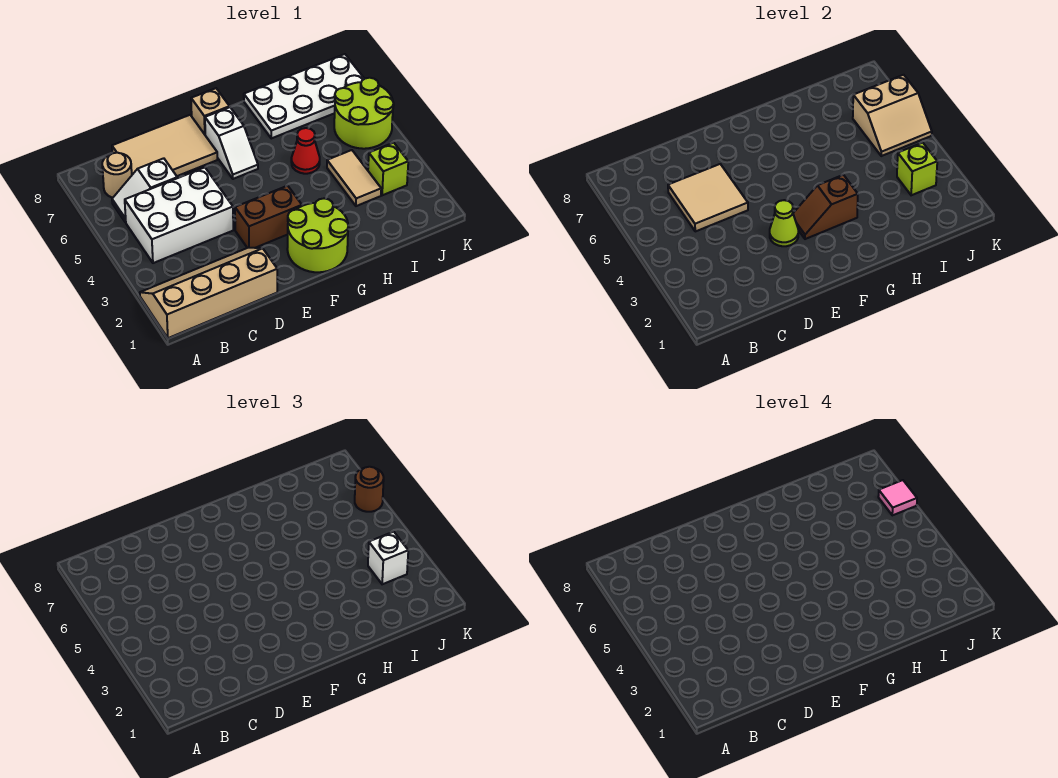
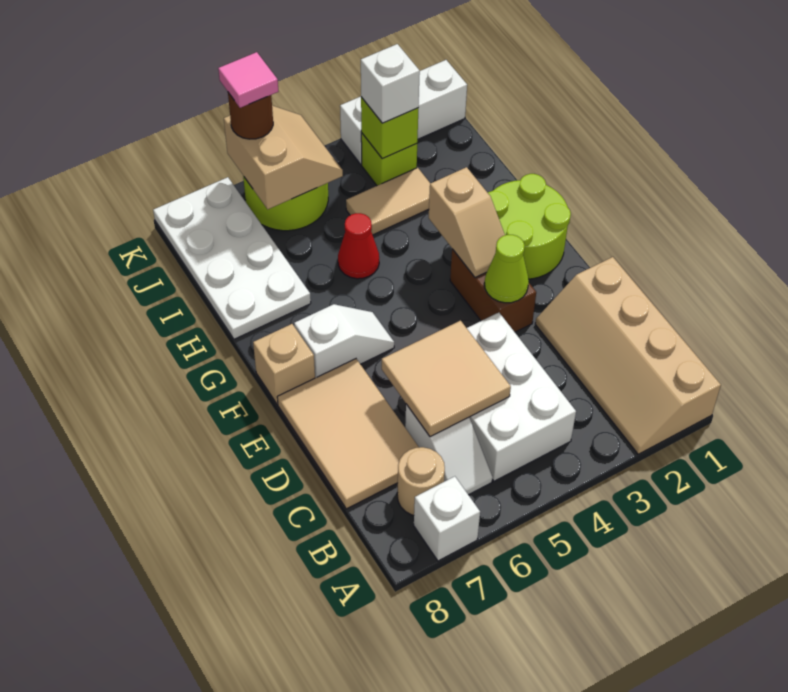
none -> white 1x1 brick [414,476,480,561]
brown 1x2 slope [793,175,858,239] -> tan 1x2 slope [429,167,505,278]
none -> white 1x3 brick [340,60,467,164]

